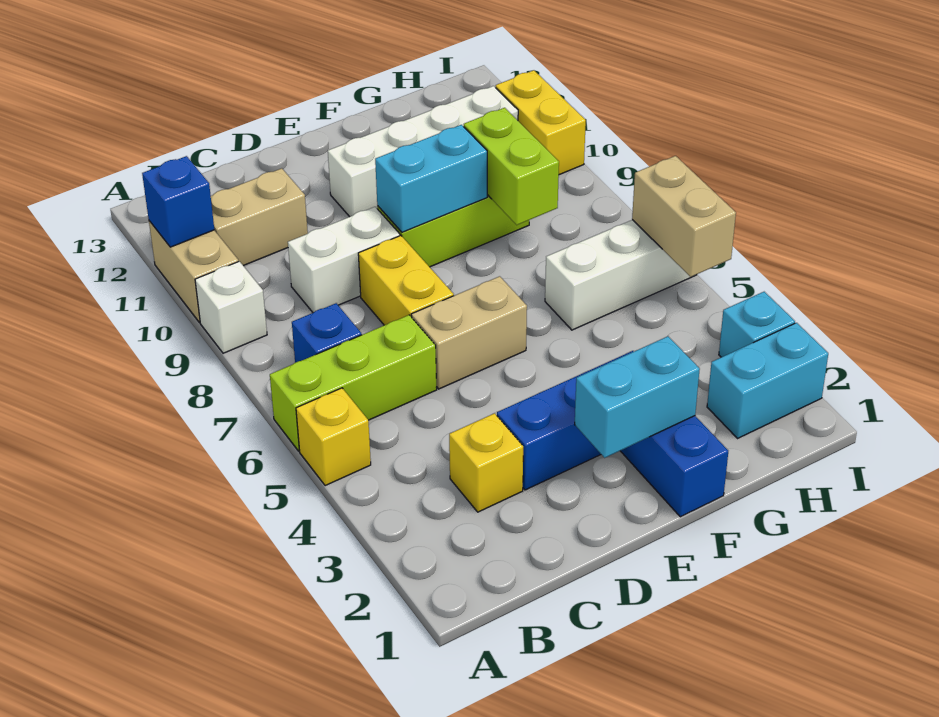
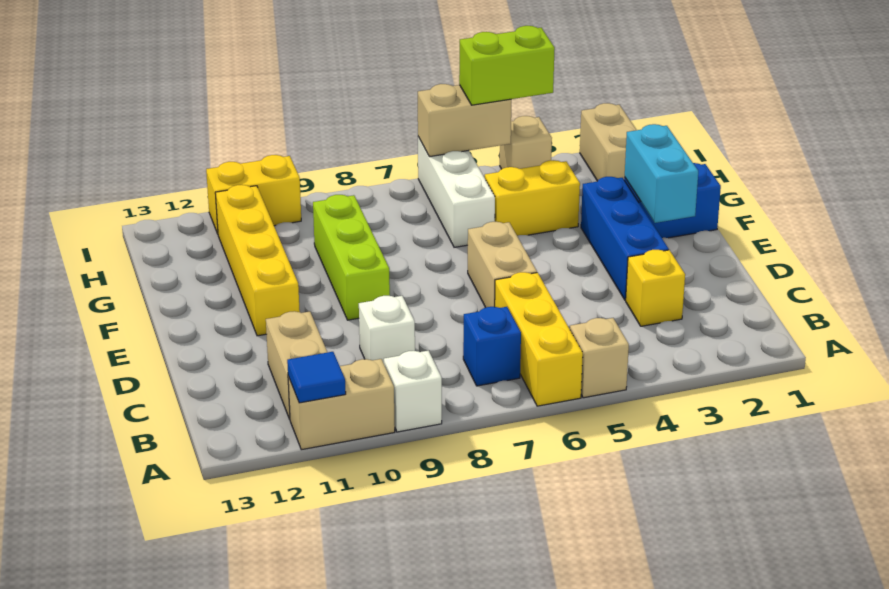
yellow 1x1 brick [296,388,371,486] -> tan 1x1 brick [570,318,629,398]
lime 1x3 brick [270,315,437,451] -> yellow 1x3 brick [495,272,583,406]
blue 1x1 brick [142,156,214,247] -> blue 1x1 tile [287,352,346,403]
white 1x2 brick [288,207,400,313] -> white 1x1 brick [359,296,415,363]
yellow 1x2 brick [358,236,454,325] -> yellow 1x2 brick moved to [485,160,580,236]
cyan 1x2 brick [375,125,487,232] -> none
white 1x4 brick [328,86,518,217] -> yellow 1x4 brick [215,185,300,336]
lime 1x2 brick [464,108,559,225] -> lime 1x2 brick moved to [459,26,555,105]
cyan 1x2 brick [707,323,828,438] -> tan 1x2 brick [580,103,636,181]
cyan 1x1 brick [719,292,795,357] -> none
none -> tan 1x1 brick [500,116,552,169]

